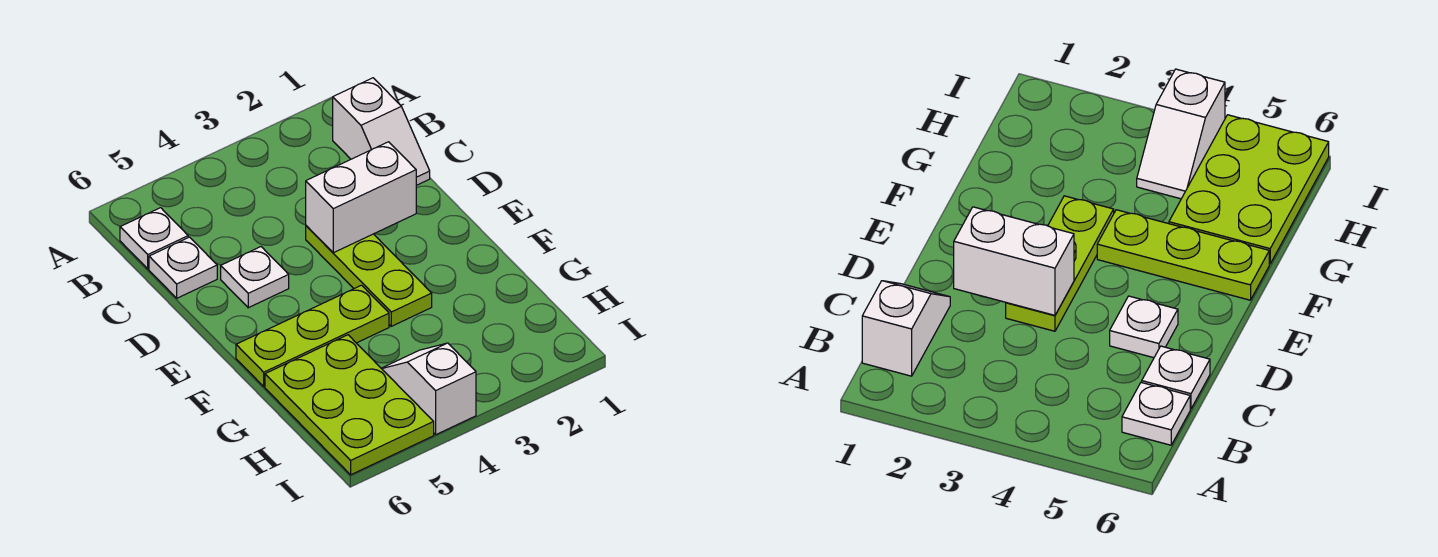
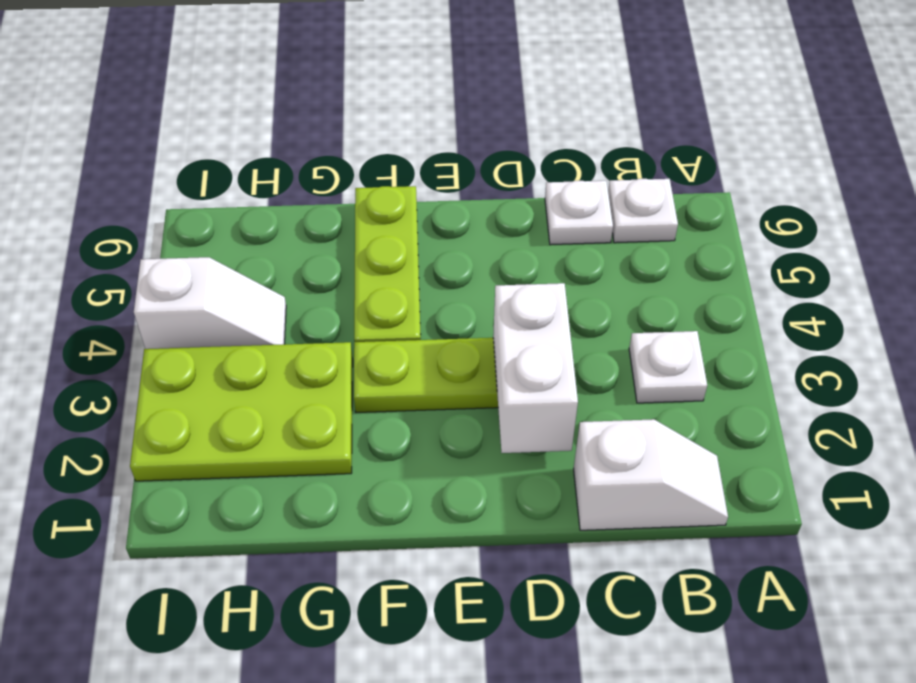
white 1x2 slope [333,78,430,185] -> white 1x2 slope turned to [574,419,728,530]
white 1x1 plate [221,247,289,308] -> white 1x1 plate moved to [629,331,707,403]
lime 2x3 plate [265,335,434,475] -> lime 2x3 plate moved to [130,342,353,481]

